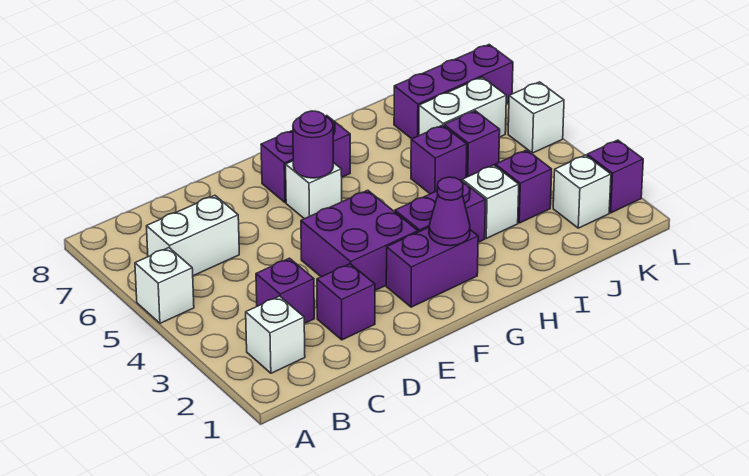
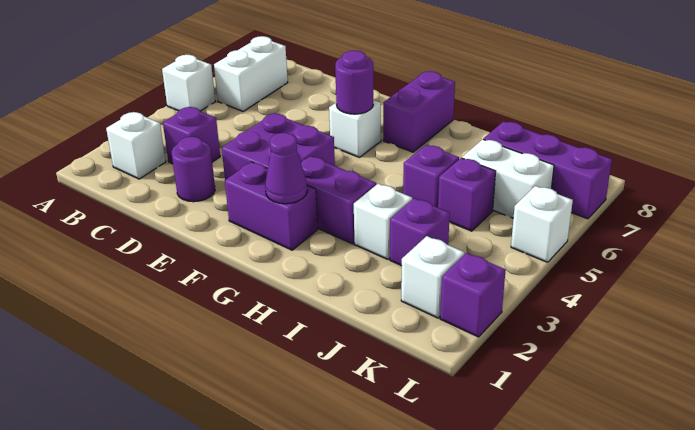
white 1x2 brick [147,196,239,276] -> white 1x2 brick turned to [214,36,288,111]
purple 1x1 brick [317,264,375,340] -> purple 1x1 round brick [172,137,215,202]
purple 1x2 brick [261,116,350,203] -> purple 1x2 brick turned to [383,71,455,152]

